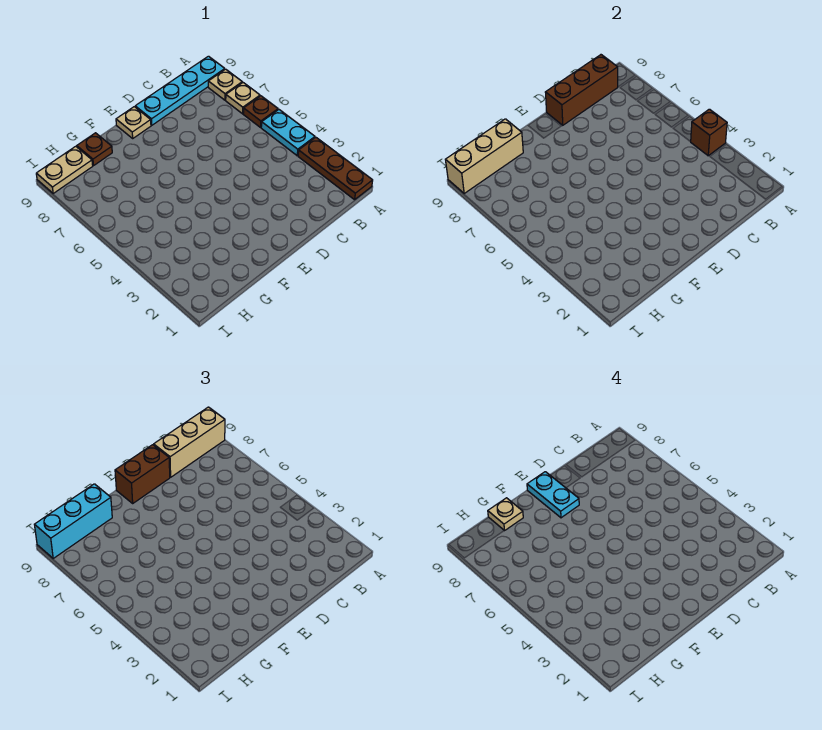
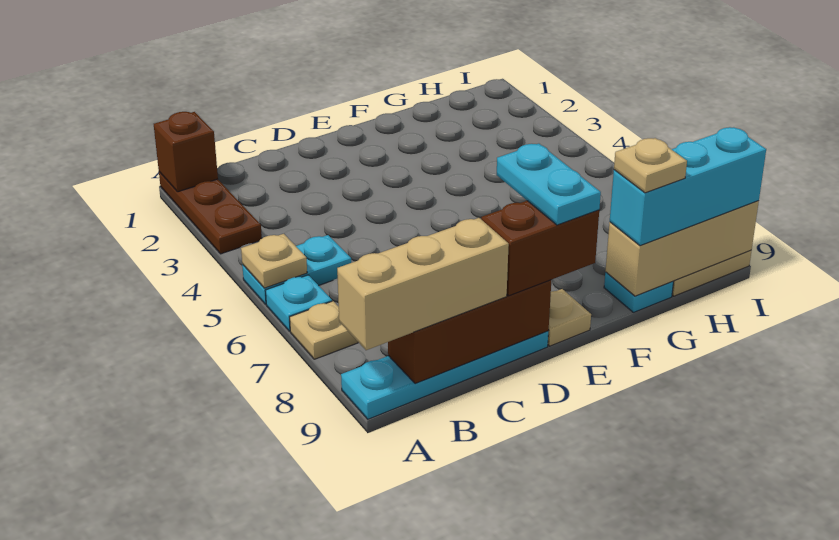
cyan 1x2 plate [261,110,315,156] -> cyan 1x2 plate turned to [242,235,351,304]
brown 1x1 brick [691,109,727,156] -> brown 1x1 brick moved to [154,112,218,192]
brown 1x1 plate [243,96,278,127] -> cyan 1x1 plate [265,275,332,331]
tan 1x1 plate [208,69,242,100] -> tan 1x1 plate moved to [241,234,307,288]
brown 1x1 plate [77,133,112,166] -> cyan 1x1 plate [604,272,673,312]

